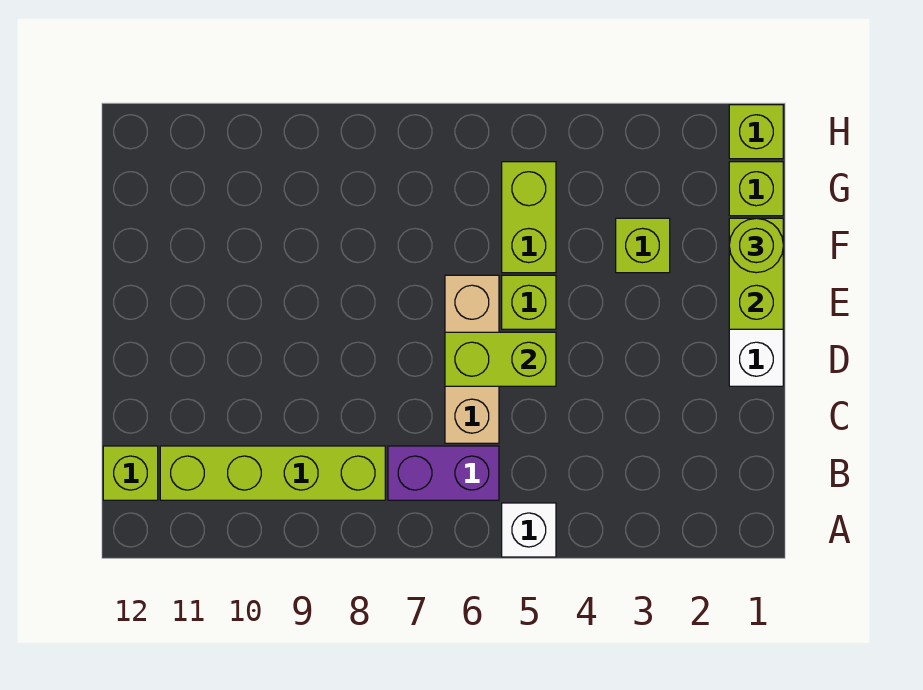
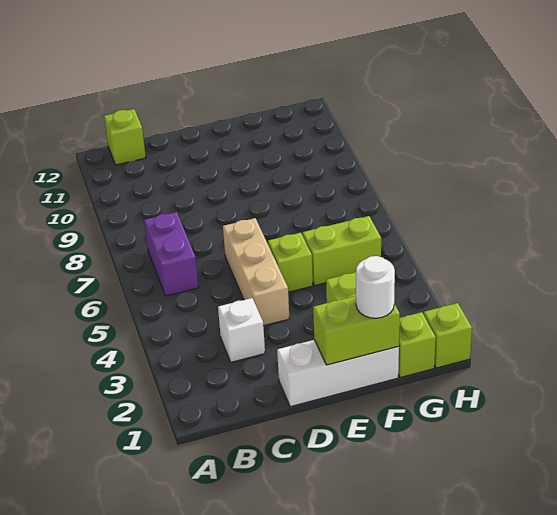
white 1x1 brick [502,503,556,557] -> white 1x1 brick moved to [218,298,265,362]
lime 1x4 brick [160,446,385,500] -> none
tan 1x3 brick [445,275,499,443] -> tan 1x3 brick turned to [223,218,290,326]
lime 1x2 brick [445,332,556,386] -> none
lime 1x1 round brick [729,218,783,273] -> white 1x1 round brick [356,256,395,318]

